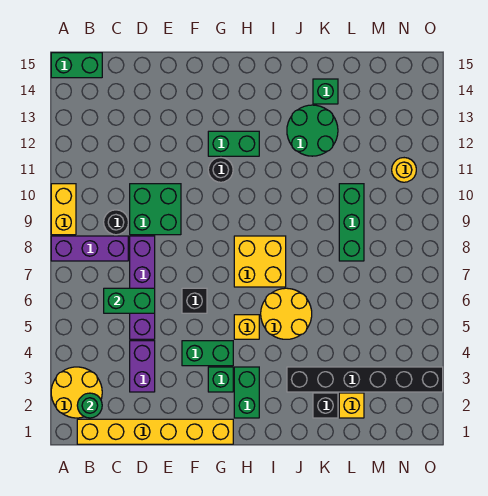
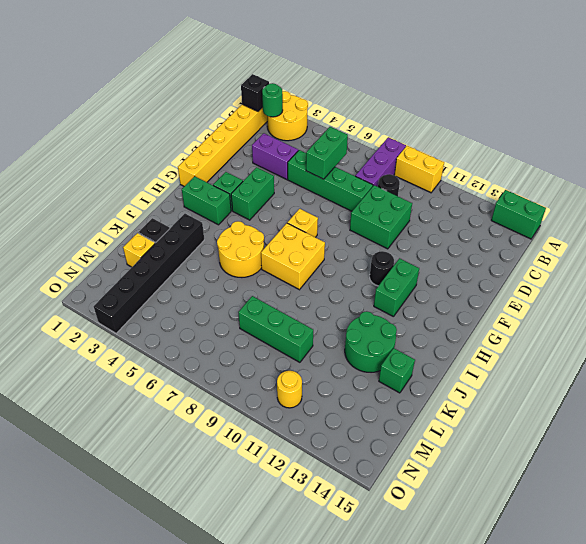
green 1x2 brick [51,53,102,78] -> green 1x2 brick turned to [491,190,546,239]
purple 1x4 brick [130,236,155,339] -> green 1x4 brick [288,150,373,211]
black 1x1 brick [182,288,207,313] -> black 1x1 brick moved to [241,74,269,111]
yellow 1x1 brick [234,315,259,339] -> yellow 1x1 brick moved to [287,209,318,237]

